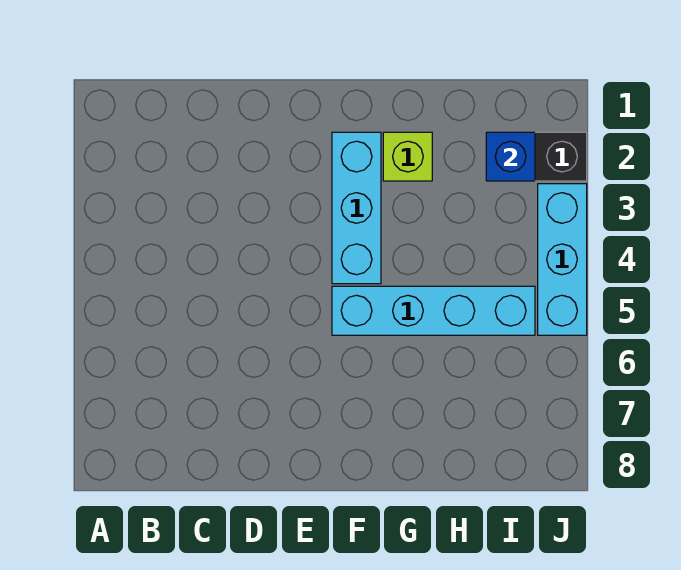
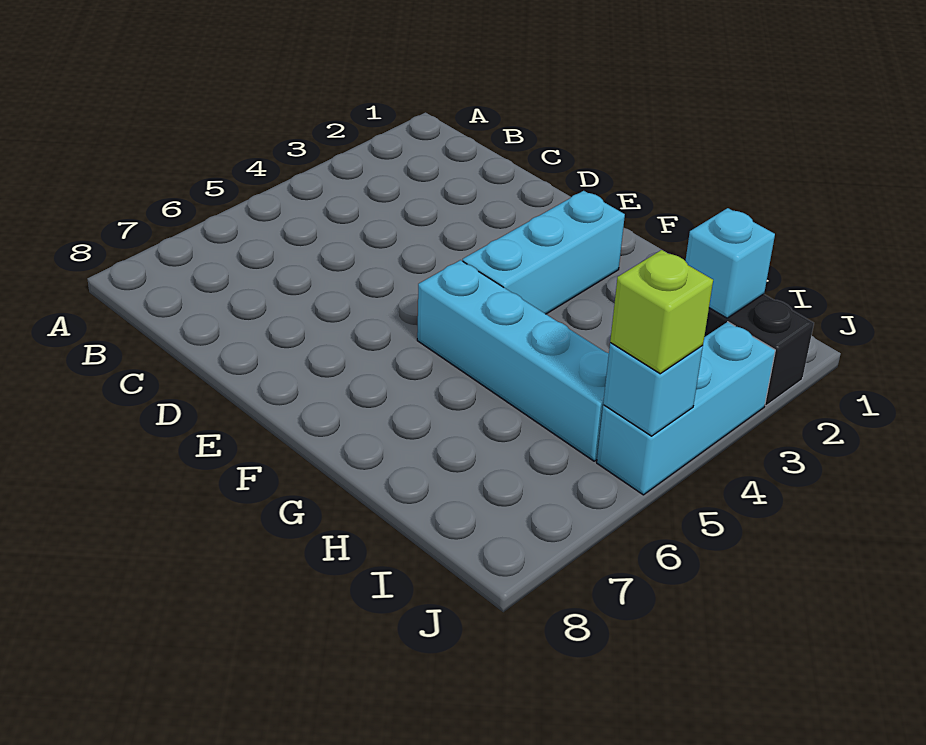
lime 1x1 brick [383,132,432,181] -> lime 1x1 brick moved to [610,250,713,374]
blue 1x1 brick [486,132,535,181] -> cyan 1x1 brick [686,208,775,318]
none -> cyan 1x1 brick [603,343,703,436]

